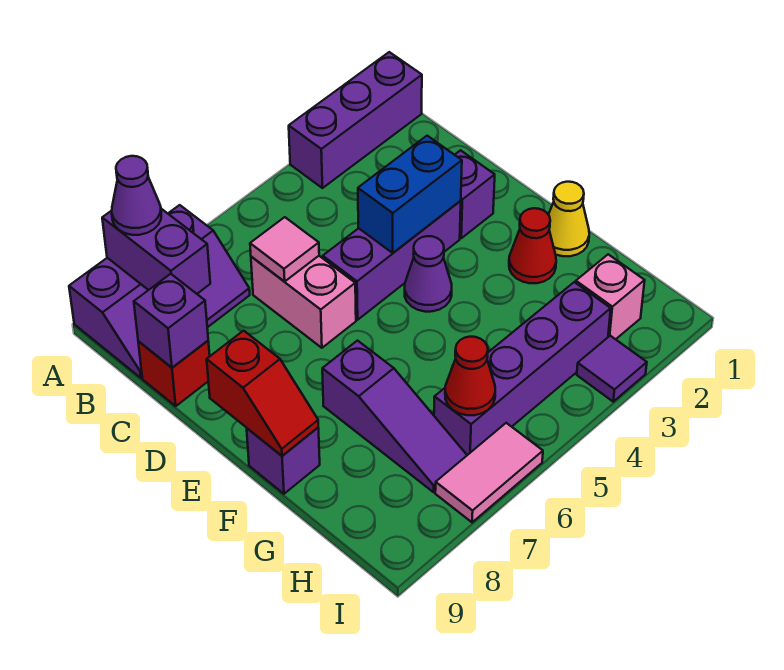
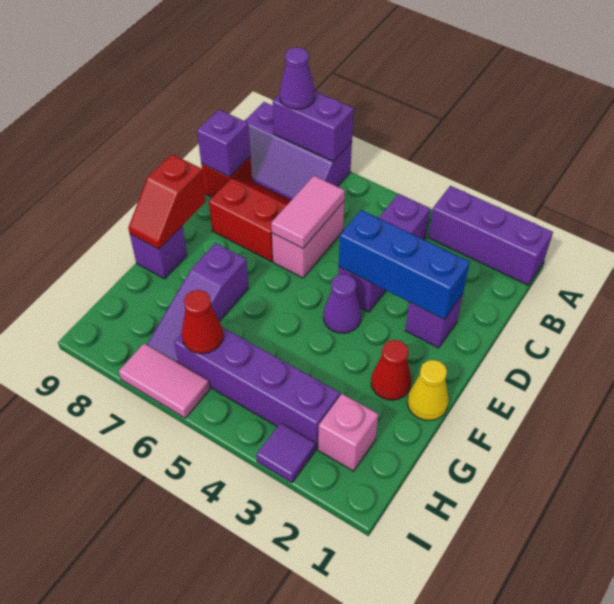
purple 1x2 brick [102,209,210,294] -> purple 1x2 brick turned to [273,91,354,162]
pink 1x1 tile [250,217,319,282] -> pink 1x2 tile [271,176,345,248]
none -> red 2x2 slope [209,179,291,262]
purple 1x3 brick [323,201,461,320] -> purple 1x3 brick turned to [338,194,430,312]
blue 1x2 brick [358,136,462,253] -> blue 1x3 brick [339,210,470,320]

